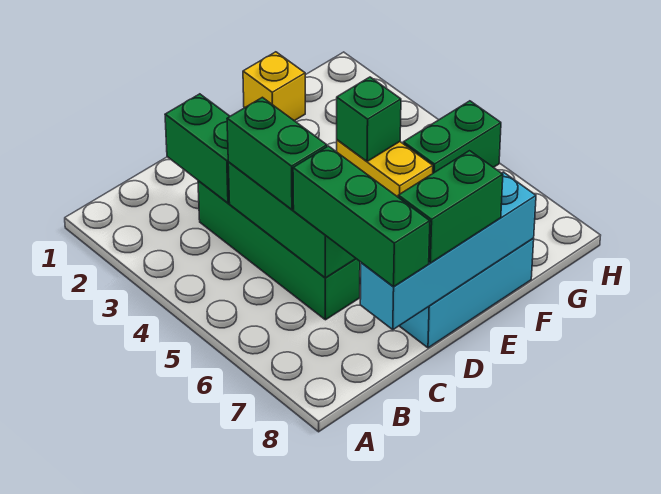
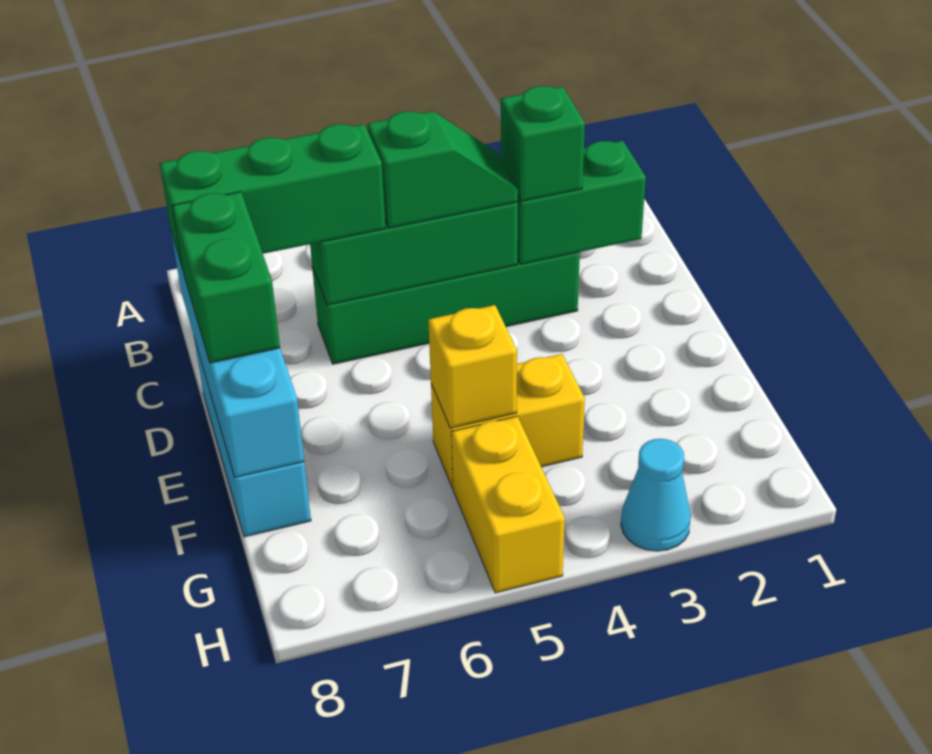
green 1x2 brick [227,97,327,210] -> green 1x2 slope [368,111,518,228]
yellow 1x1 brick [243,52,305,121] -> yellow 1x1 brick moved to [428,305,517,428]
green 1x1 brick [337,77,401,161] -> green 1x1 brick moved to [501,86,585,201]
green 1x2 brick [403,101,501,173] -> yellow 1x2 brick [451,416,565,593]
none -> cyan 1x1 cone [621,439,691,551]

